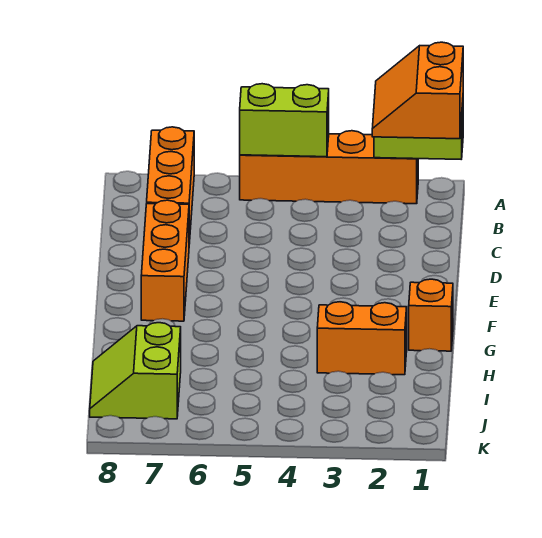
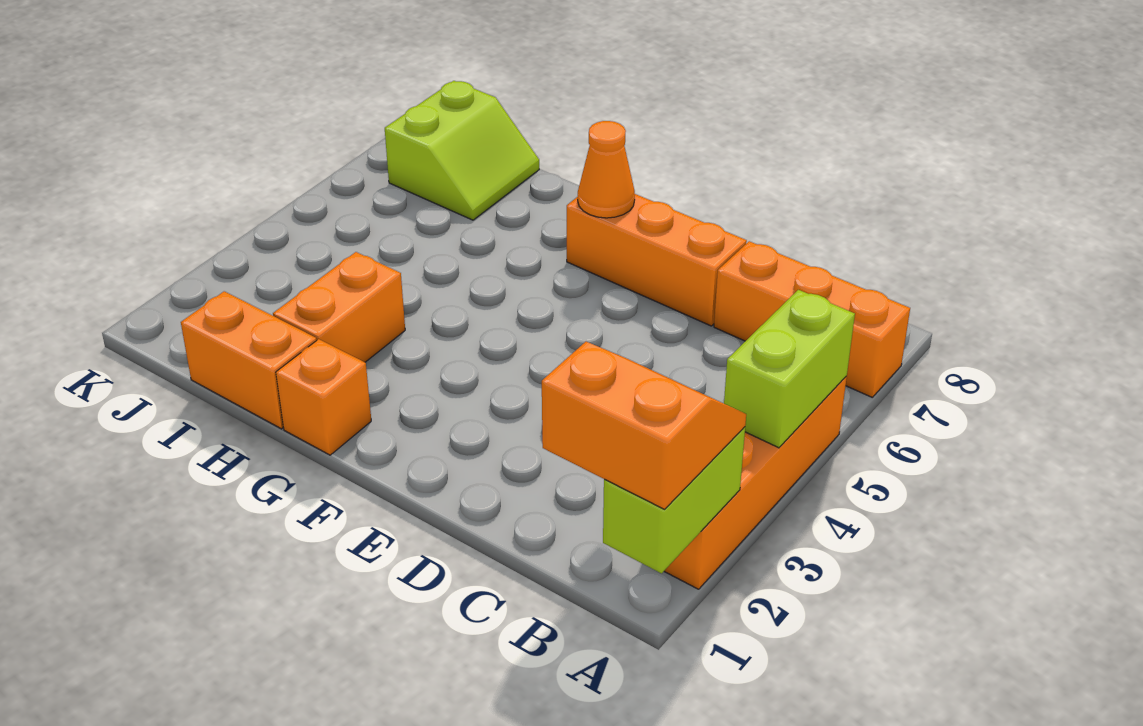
none -> orange 1x1 cone [578,121,635,218]
none -> orange 1x2 brick [181,291,317,429]
lime 2x2 slope [90,323,181,419] -> lime 2x2 slope turned to [385,81,539,220]

